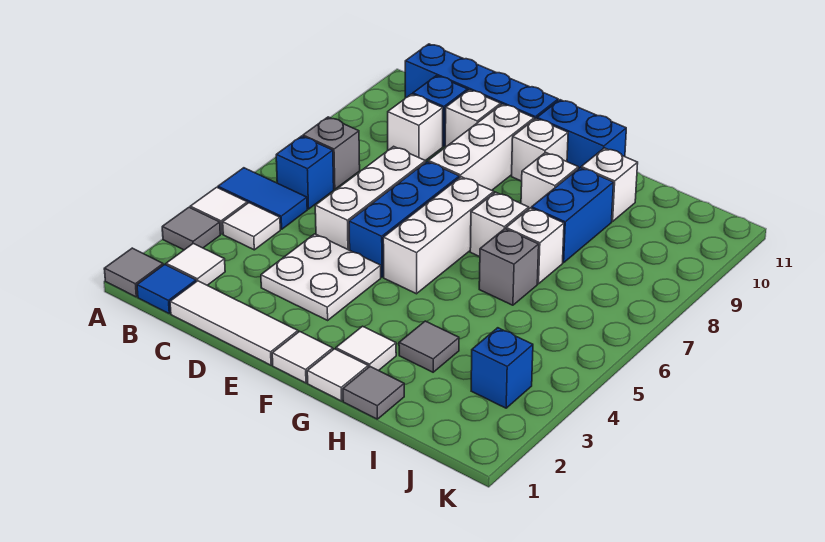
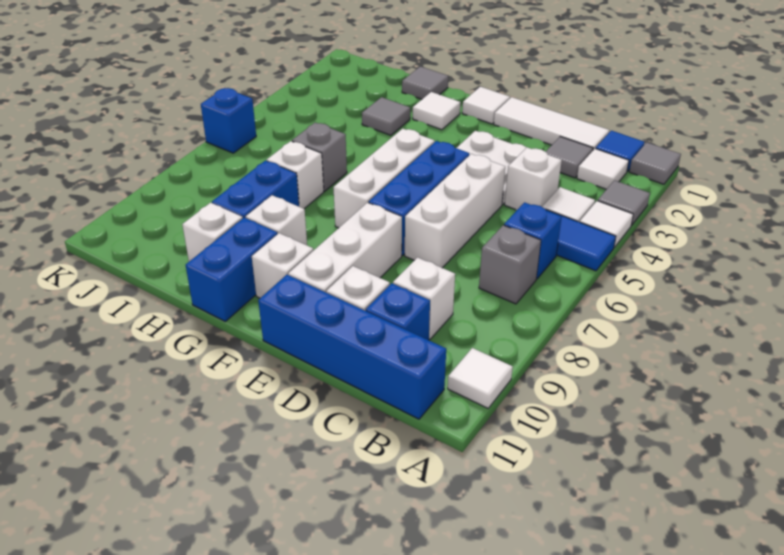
none -> grey 1x1 tile [546,137,593,178]
blue 1x2 brick [537,100,626,169] -> blue 1x2 brick turned to [186,218,277,321]
white 1x1 tile [307,349,368,401] -> white 1x1 tile moved to [448,348,513,408]
white 1x1 brick [470,192,529,257] -> white 1x1 brick moved to [505,147,562,210]
blue 1x1 brick [471,328,533,408] -> blue 1x1 brick moved to [201,88,256,153]

